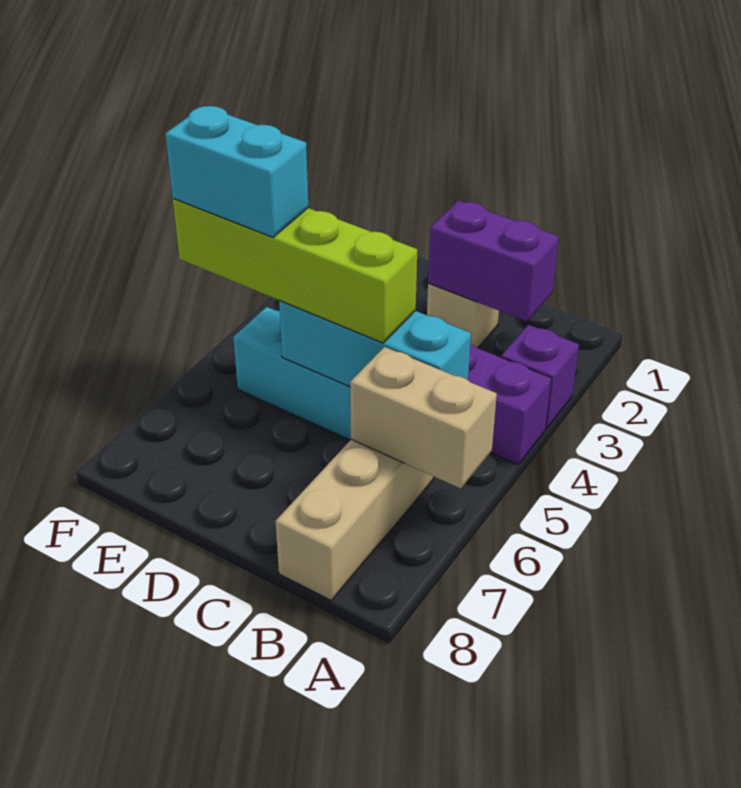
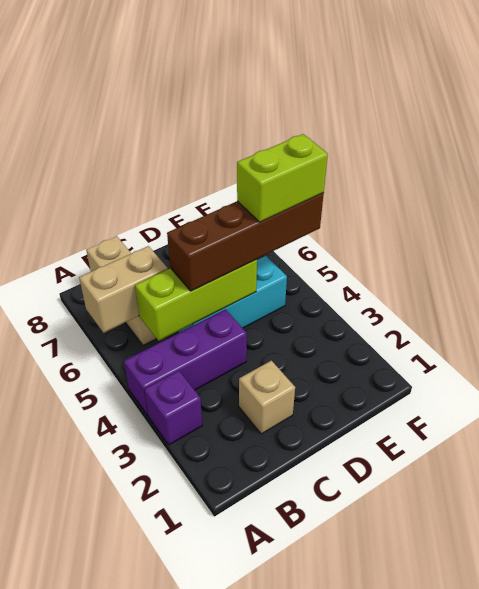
purple 1x2 brick [428,201,559,321] -> none
cyan 1x3 brick [279,300,471,387] -> lime 1x3 brick [135,259,257,341]
lime 1x4 brick [173,199,417,343] -> brown 1x4 brick [167,193,324,291]
cyan 1x2 brick [165,106,308,237] -> lime 1x2 brick [237,134,328,222]

